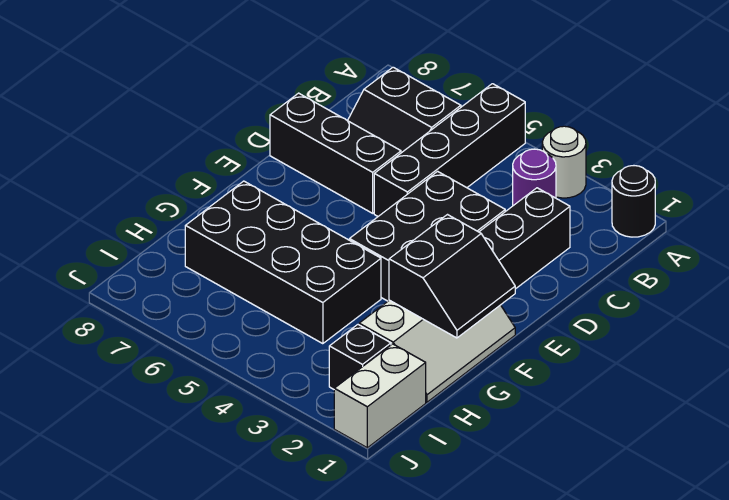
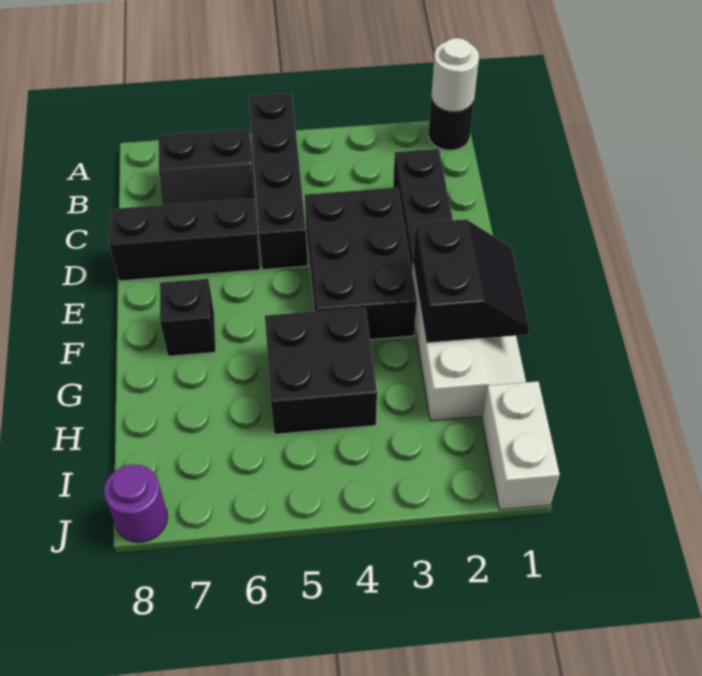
white 1x1 round brick [542,126,586,198] -> white 1x1 round brick moved to [431,38,479,112]
purple 1x1 round brick [513,149,556,206] -> purple 1x1 round brick moved to [104,464,168,542]
black 2x4 brick [185,181,381,344] -> black 2x2 brick [265,307,377,434]
black 1x1 brick [329,325,391,389] -> black 1x1 brick moved to [160,279,216,356]

